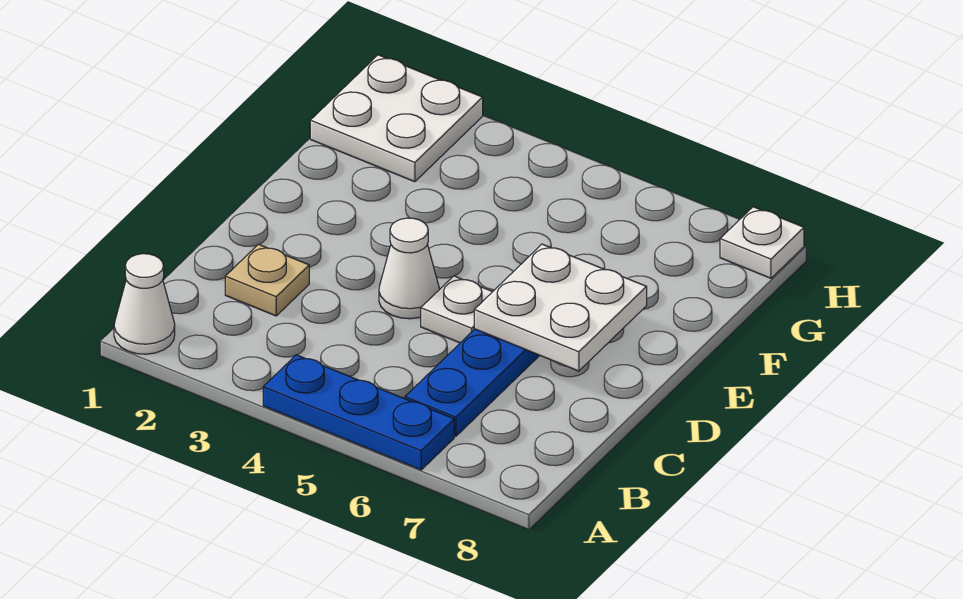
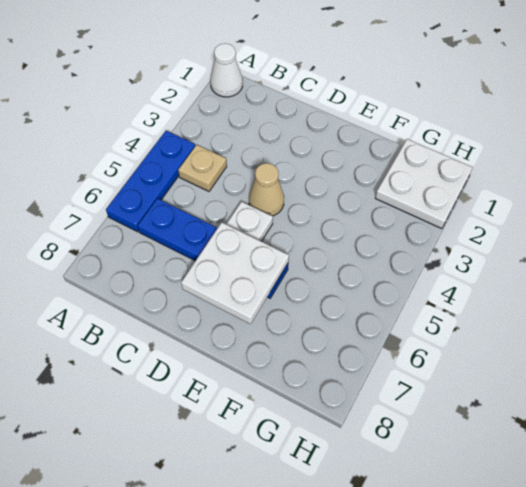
tan 1x1 plate [225,244,309,316] -> tan 1x1 plate moved to [178,145,227,191]
white 1x1 cone [379,218,439,319] -> tan 1x1 cone [249,163,284,216]
white 1x1 plate [720,207,804,278] -> none

